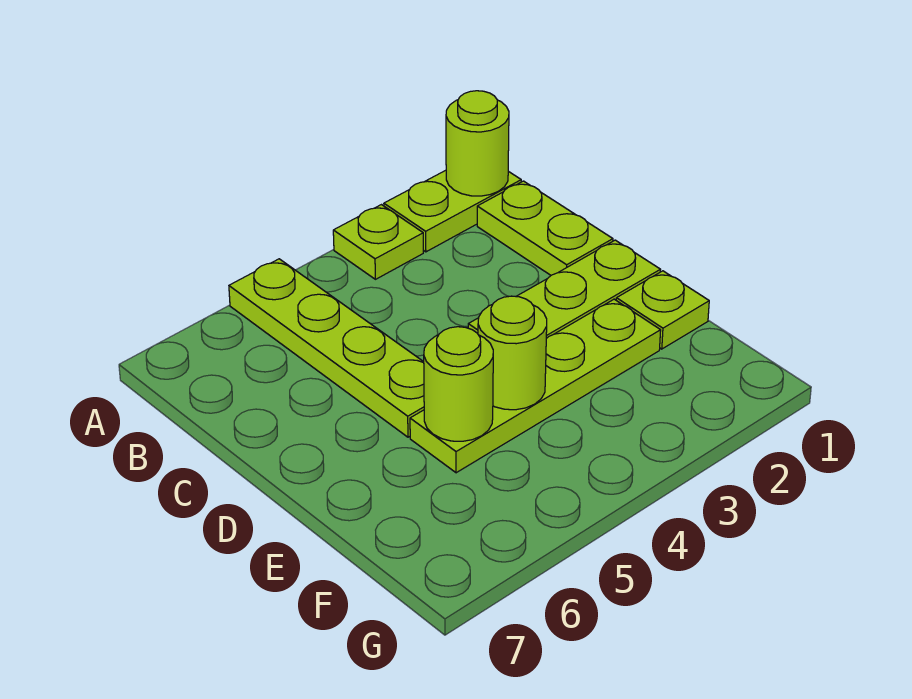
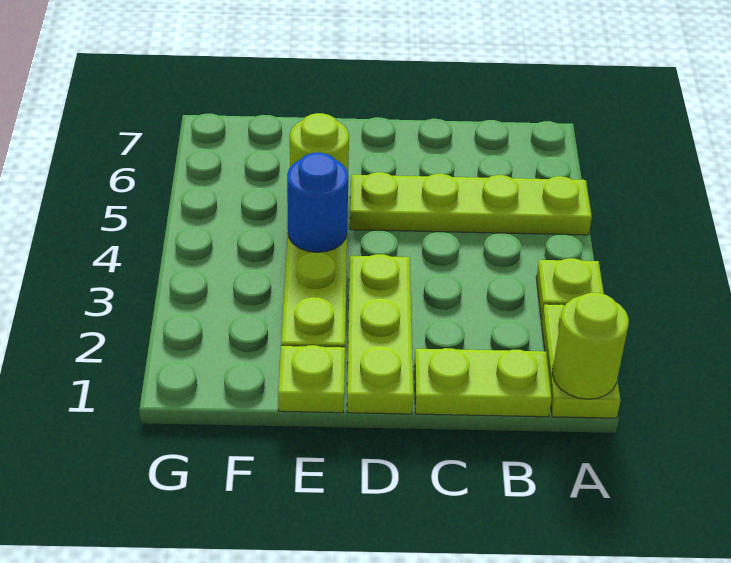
lime 1x1 round brick [478,296,547,410] -> blue 1x1 round brick [287,153,348,252]

